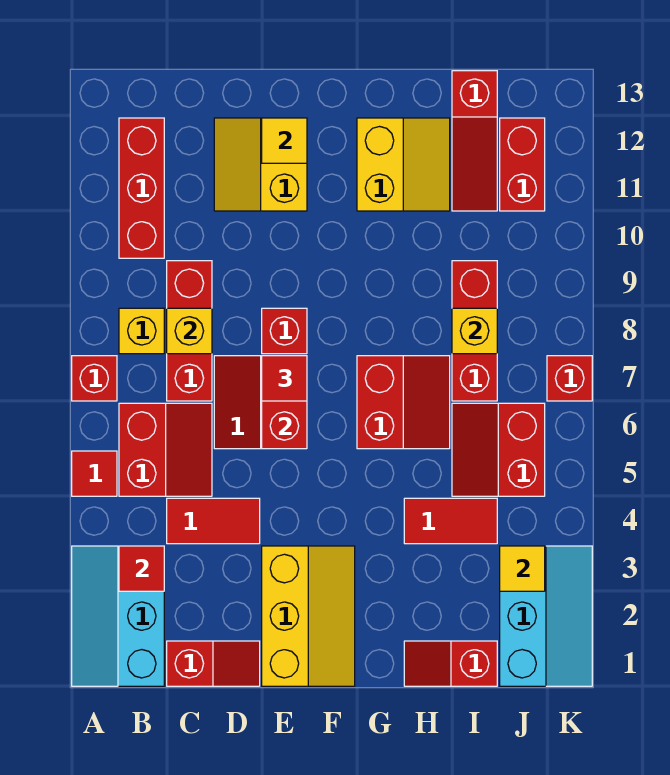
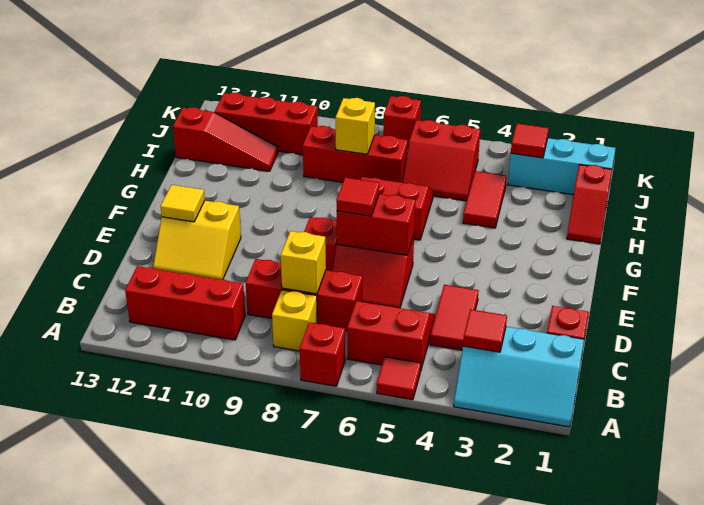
yellow 2x3 slope [262,546,355,686] -> none
yellow 2x2 slope [357,118,450,211] -> none
yellow 1x1 tile [500,546,545,591] -> red 1x1 tile [511,123,549,158]
red 1x2 brick [500,118,545,211] -> red 1x3 brick [215,93,318,155]

